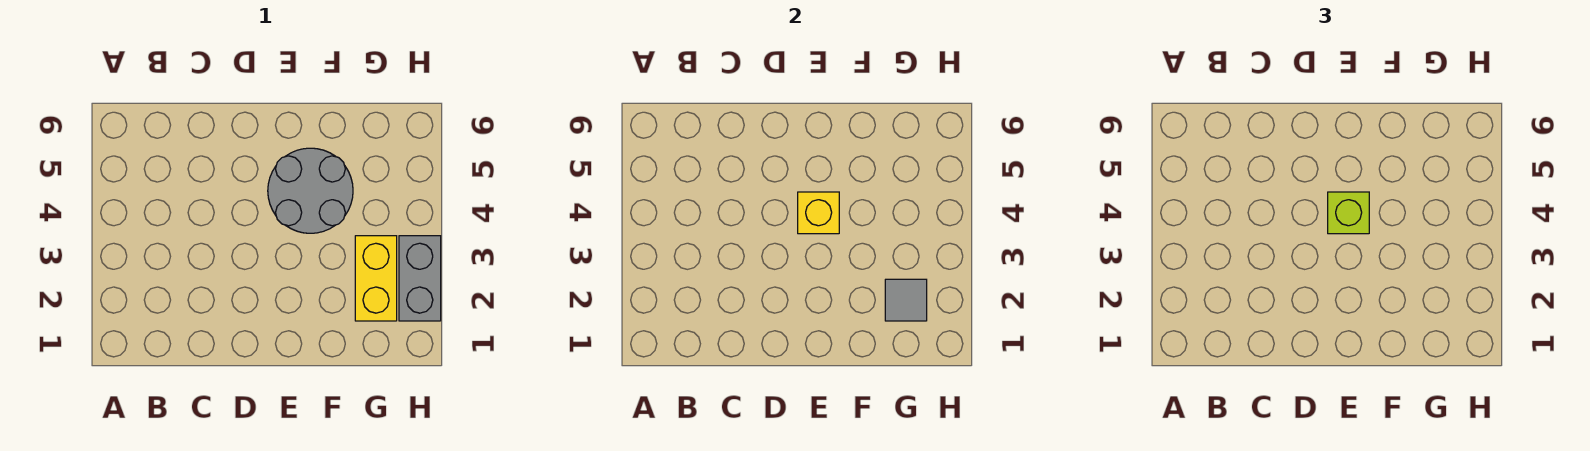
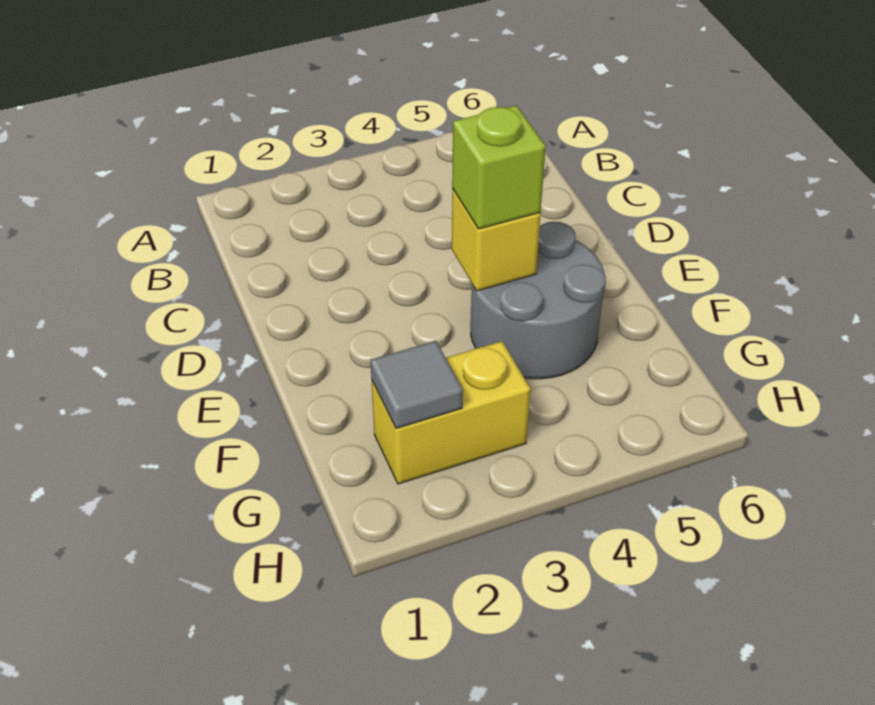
grey 1x2 brick [399,236,441,321] -> none

